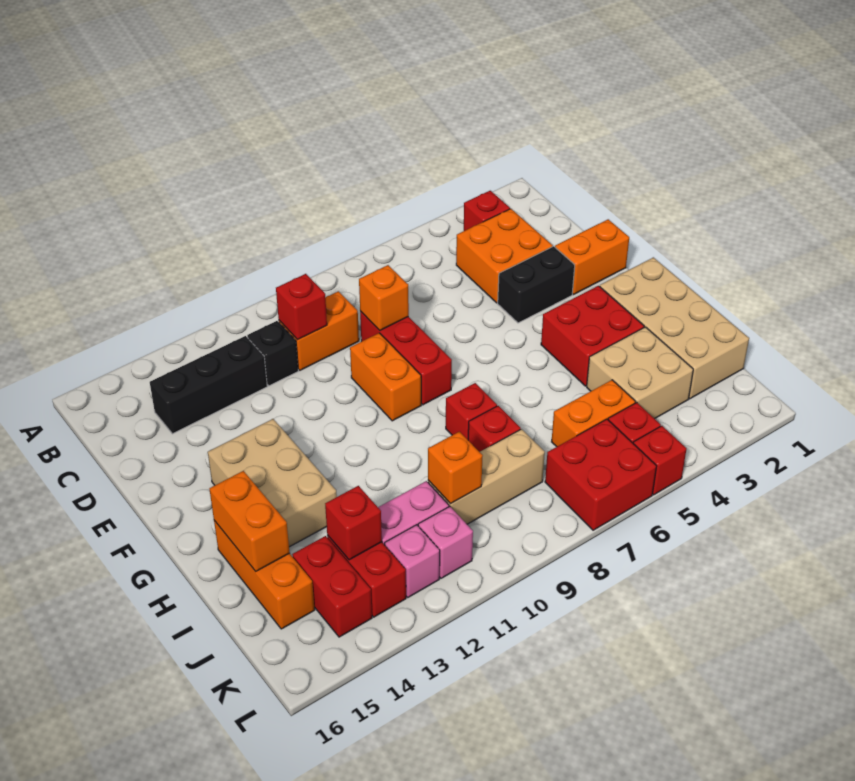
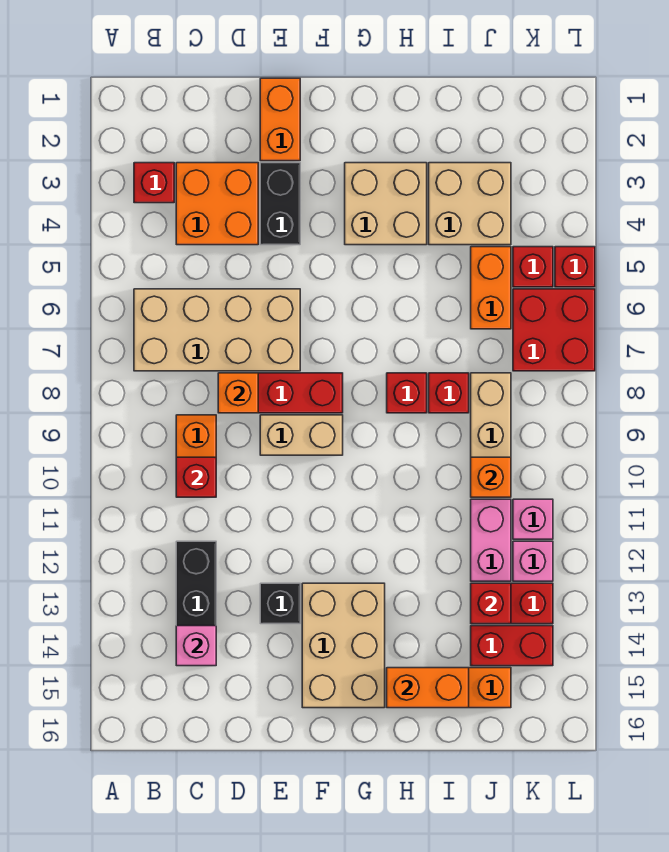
black 1x1 brick [247,321,298,386] -> black 1x1 brick moved to [260,583,300,624]
none -> pink 1x1 brick [176,626,216,666]
orange 1x2 brick [350,333,421,421] -> tan 1x2 brick [260,415,343,455]
tan 2x3 brick [208,419,337,547] -> tan 2x3 brick turned to [302,583,385,708]
tan 2x4 brick [600,257,749,399] -> tan 2x4 brick moved to [134,289,300,371]
red 2x2 brick [541,286,644,386] -> tan 2x2 brick [345,163,427,245]

